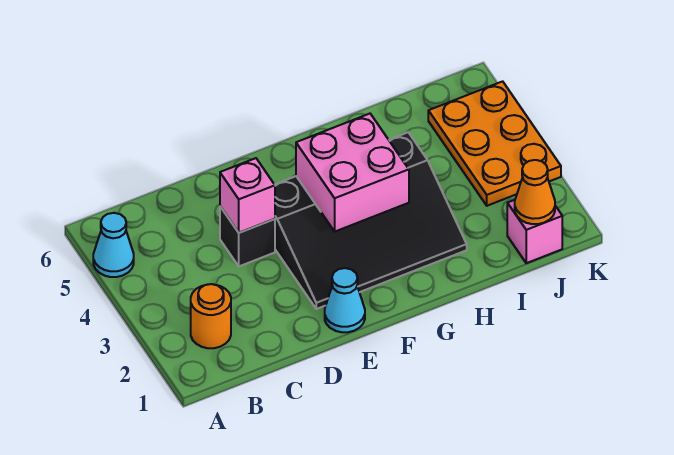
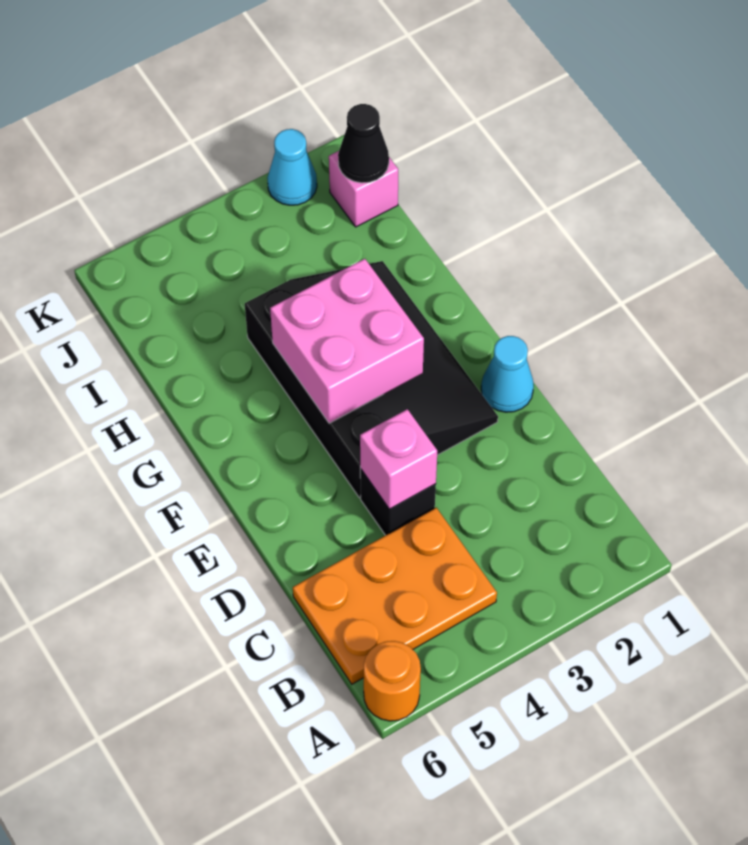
cyan 1x1 cone [93,213,134,277] -> cyan 1x1 cone moved to [267,129,317,205]
orange 1x1 round brick [191,284,231,348] -> orange 1x1 round brick moved to [364,641,421,721]
orange 1x1 cone [515,160,555,224] -> black 1x1 cone [338,104,389,183]
orange 2x3 plate [428,81,561,206] -> orange 2x3 plate moved to [293,508,497,684]

